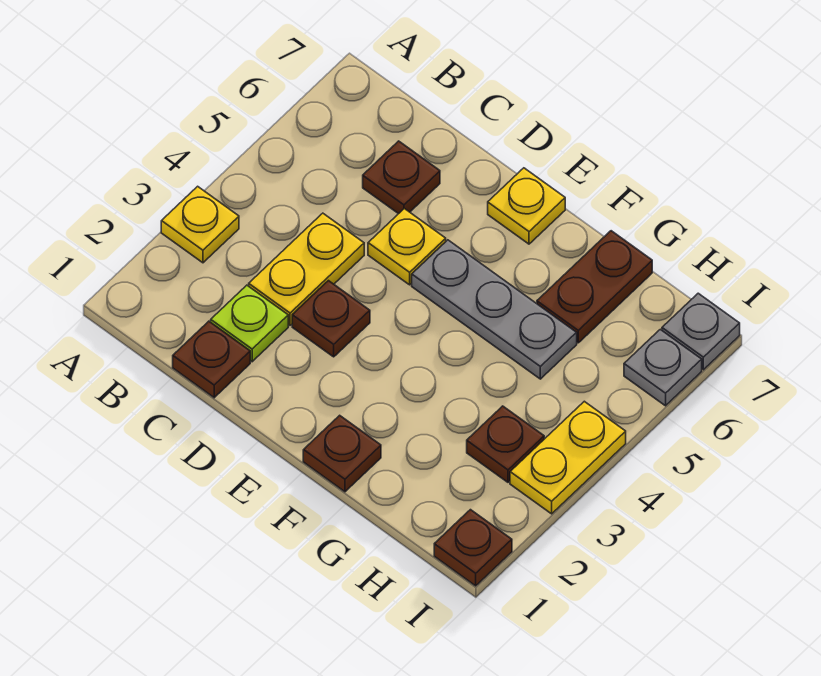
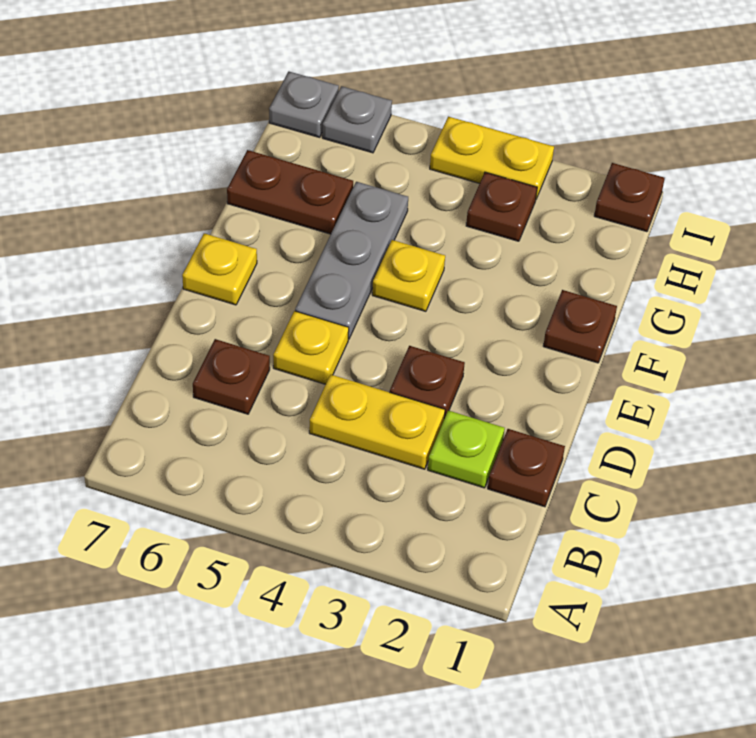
yellow 1x1 plate [161,186,239,263] -> yellow 1x1 plate moved to [372,240,445,311]

